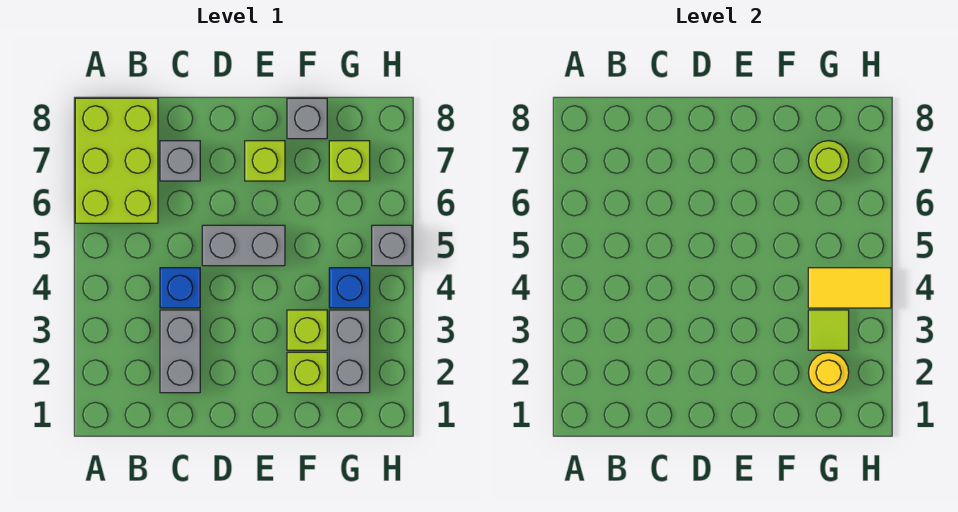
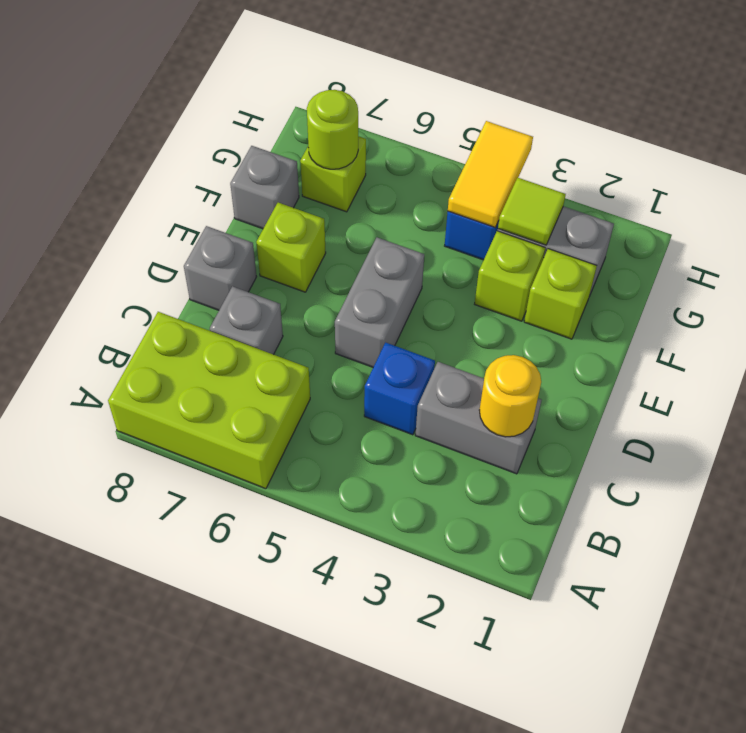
yellow 1x1 round brick [808,353,849,393] -> yellow 1x1 round brick moved to [479,355,541,437]
grey 1x1 brick [372,225,412,266] -> grey 1x1 brick moved to [184,226,257,310]

